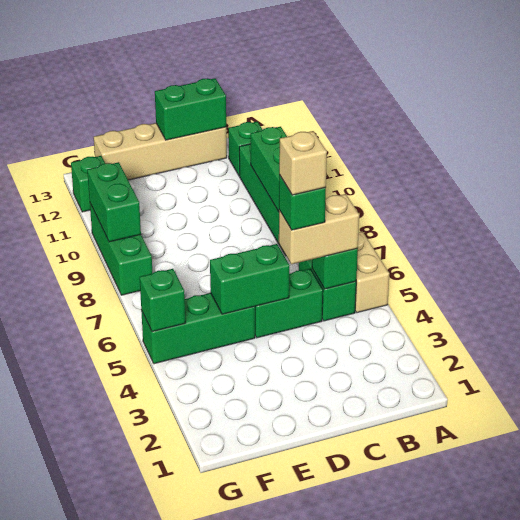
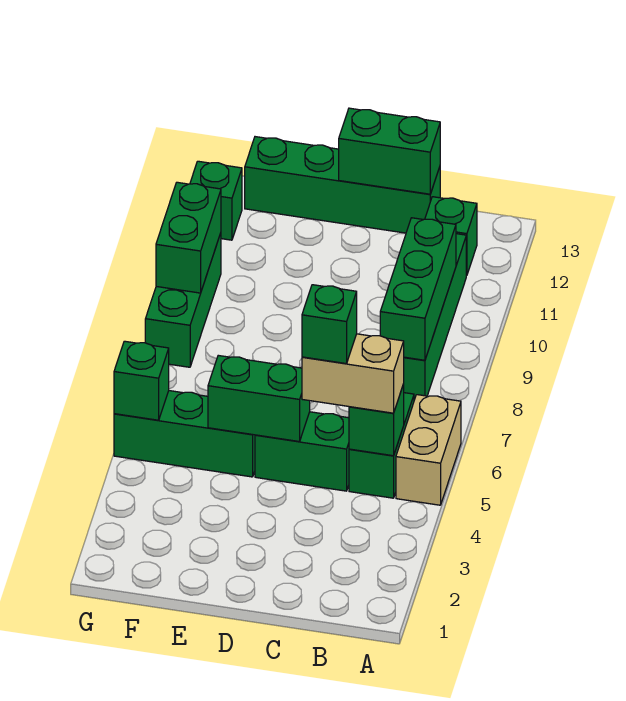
tan 1x1 brick [279,131,327,195] -> none
tan 1x4 brick [94,123,227,180] -> green 1x4 brick [245,137,440,233]

